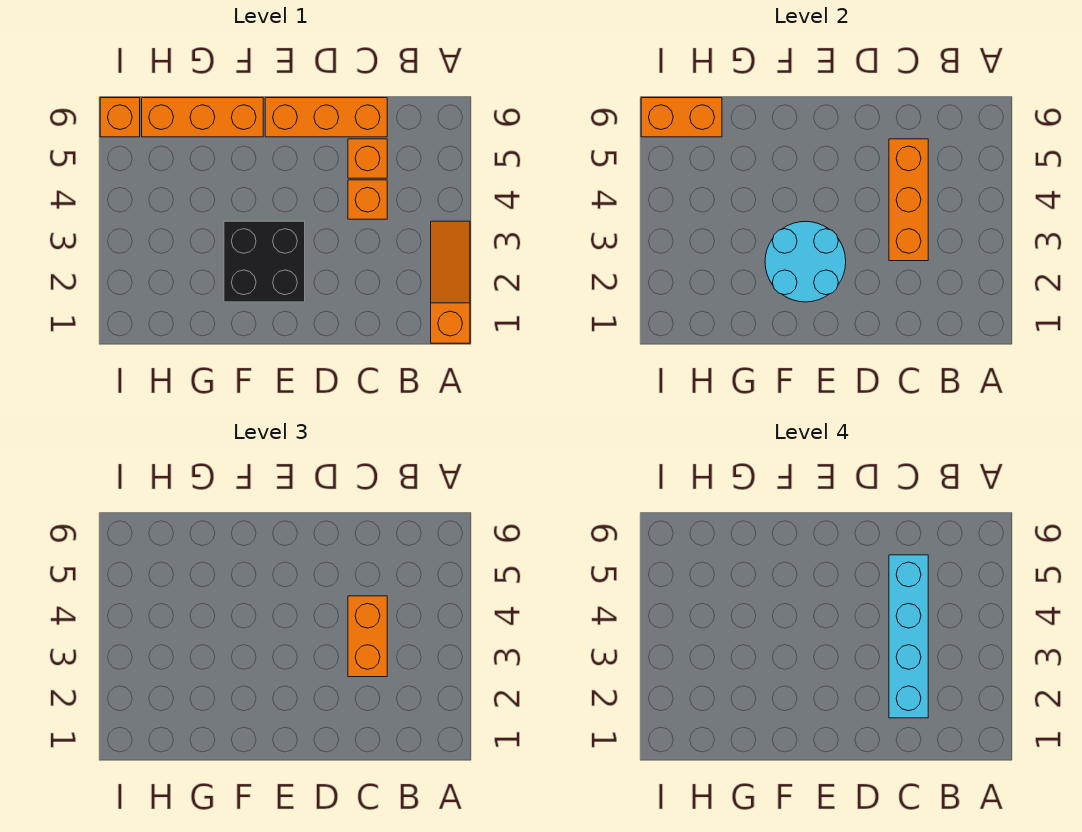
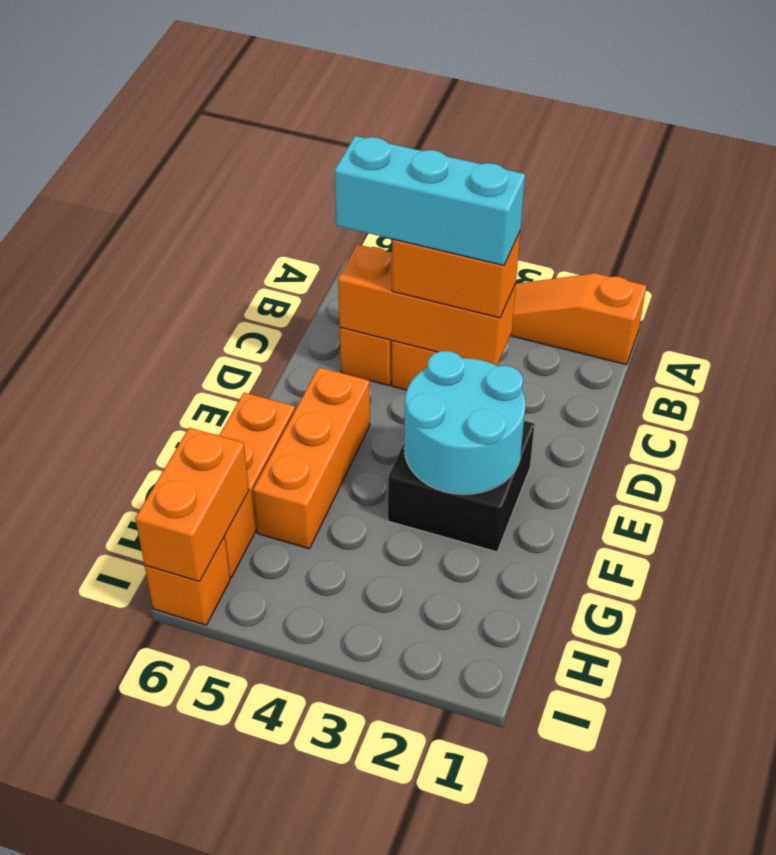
cyan 1x4 brick [889,555,928,718] -> cyan 1x3 brick [335,136,525,265]
orange 1x3 brick [265,98,387,137] -> orange 1x3 brick moved to [253,367,370,549]

